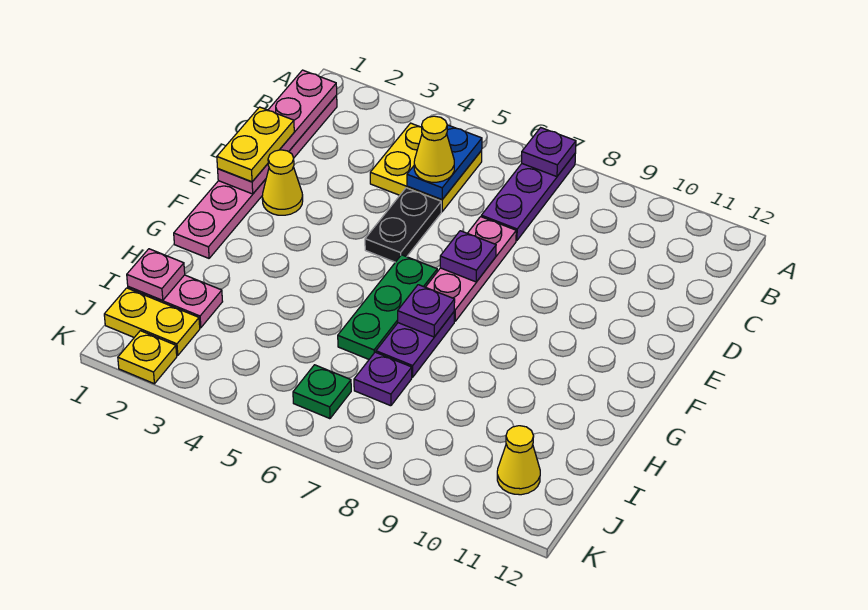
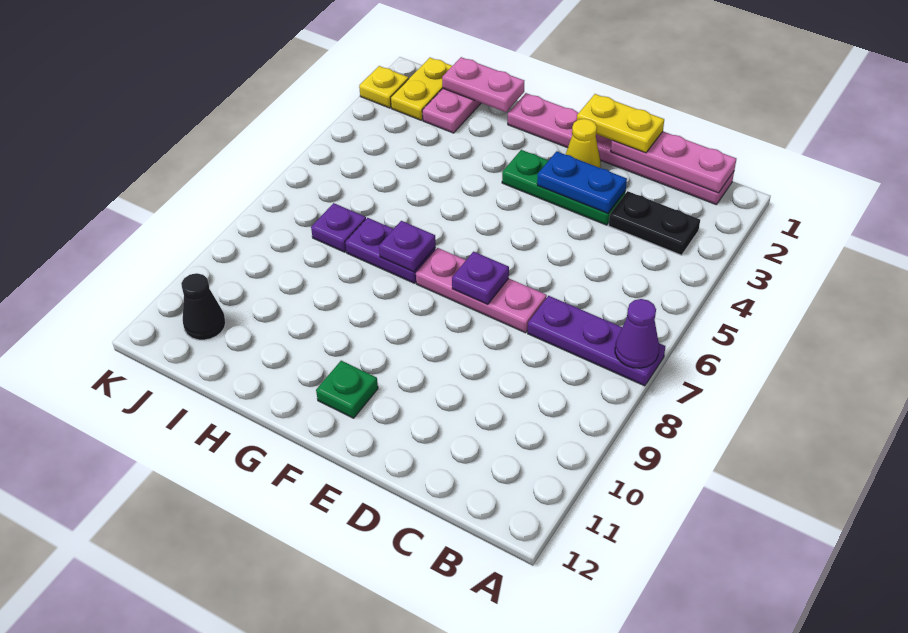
purple 1x1 plate [522,128,576,177] -> purple 1x1 cone [615,299,659,368]
pink 1x4 plate [218,70,337,194] -> pink 1x3 plate [611,132,736,193]
yellow 2x2 plate [370,123,482,212] -> none
blue 1x2 plate [407,125,482,200] -> blue 1x2 plate moved to [537,151,627,214]
yellow 1x1 cone [414,116,454,182] -> none
black 1x2 plate [365,188,441,262] -> black 1x2 plate moved to [609,191,700,255]
green 1x3 plate [338,255,437,359] -> green 1x3 plate moved to [502,150,626,225]
pink 1x1 plate [127,249,185,301] -> pink 1x2 plate [442,57,524,112]
green 1x1 plate [293,365,351,419] -> green 1x1 plate moved to [316,361,378,418]
yellow 1x1 cone [497,426,540,495] -> black 1x1 cone [181,273,226,340]

